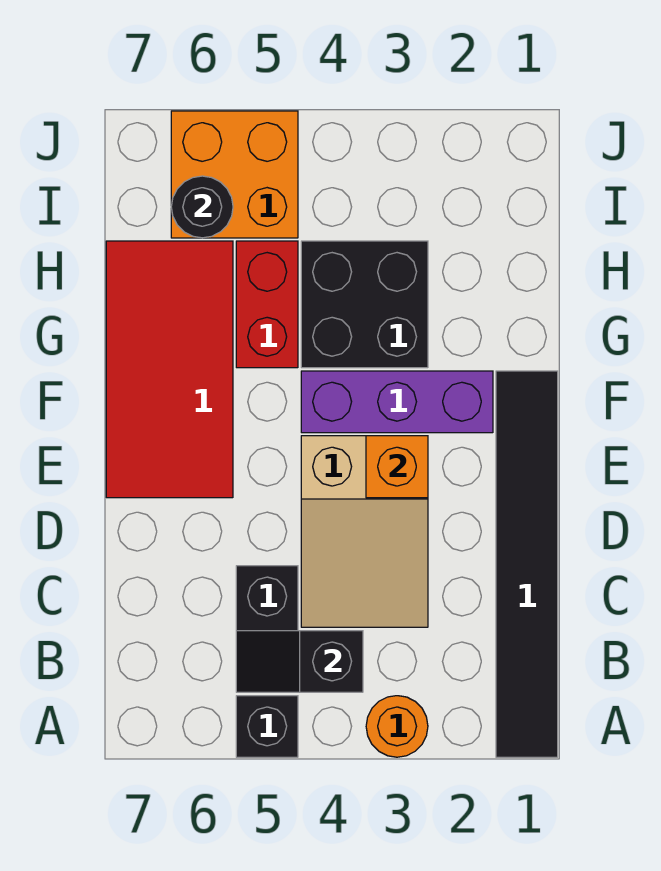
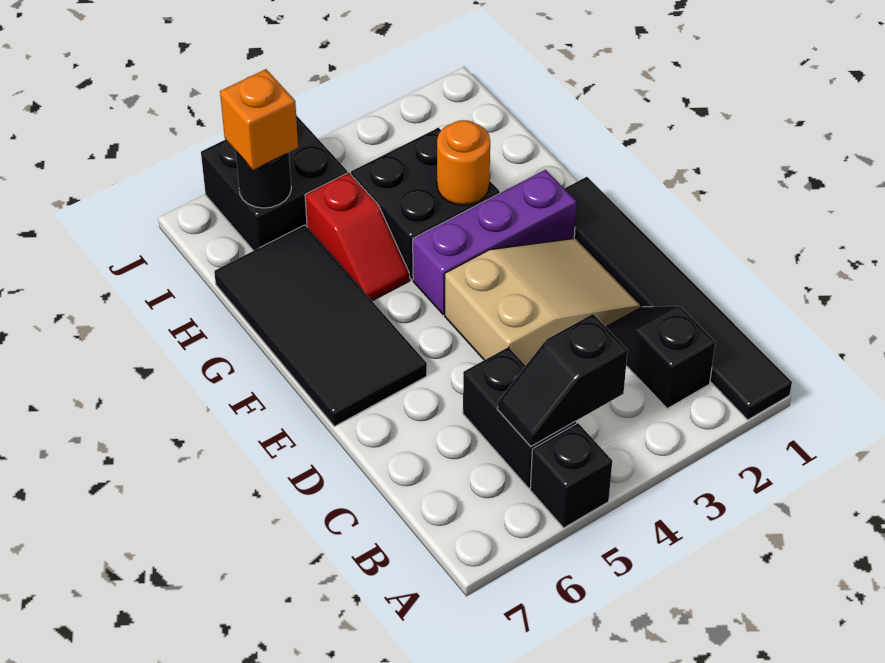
orange 1x1 round brick [366,696,428,757] -> orange 1x1 round brick moved to [437,120,490,205]
none -> black 1x2 slope [606,306,715,409]
tan 2x3 slope [301,436,428,627] -> tan 2x3 slope turned to [445,238,641,366]
orange 1x1 brick [366,436,428,498] -> orange 1x1 brick moved to [220,69,298,170]
red 2x4 tile [106,241,233,498] -> black 2x4 tile [214,225,427,426]
red 1x2 brick [236,241,298,368] -> red 1x2 slope [305,173,410,301]
orange 2x2 brick [171,111,298,238] -> black 2x2 brick [201,115,347,251]

